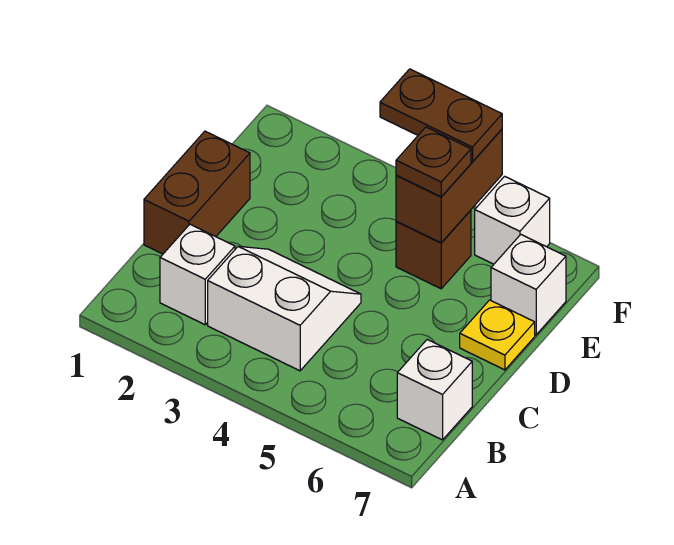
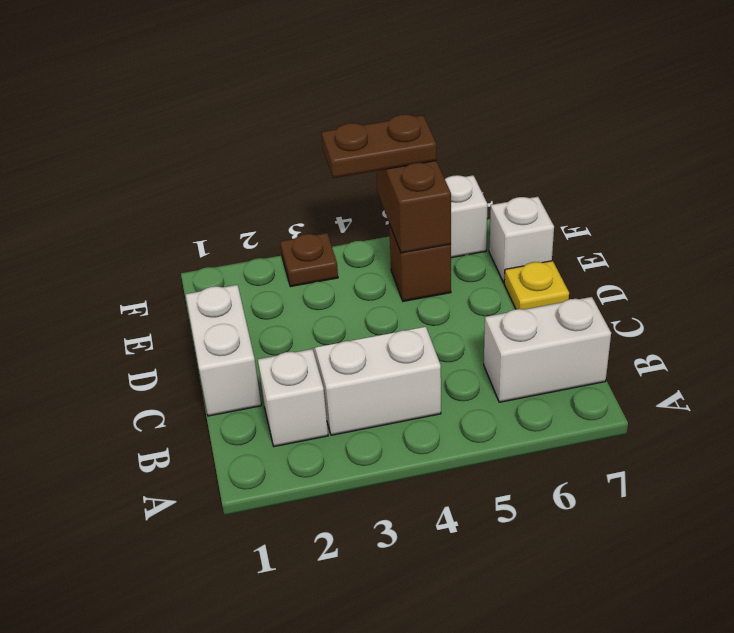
white 1x1 brick [397,340,472,440] -> white 1x2 brick [484,297,611,402]
brown 1x2 brick [144,131,250,254] -> white 1x2 brick [186,285,261,416]
brown 1x1 plate [396,127,471,197] -> brown 1x1 plate moved to [280,233,338,287]

